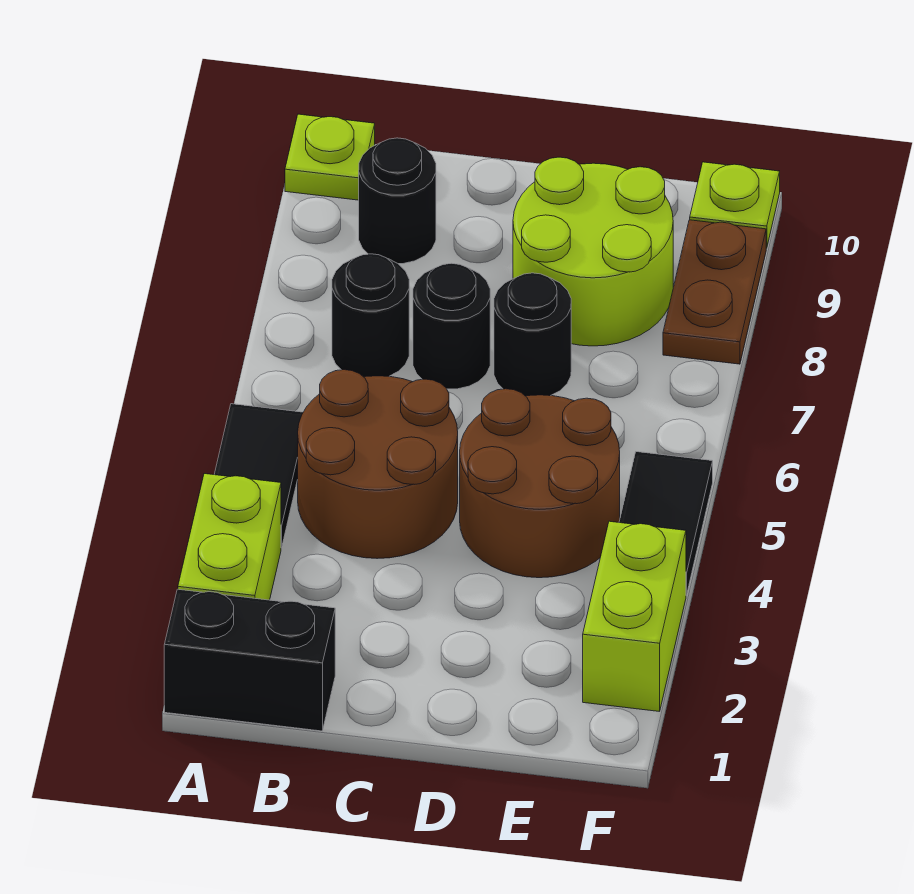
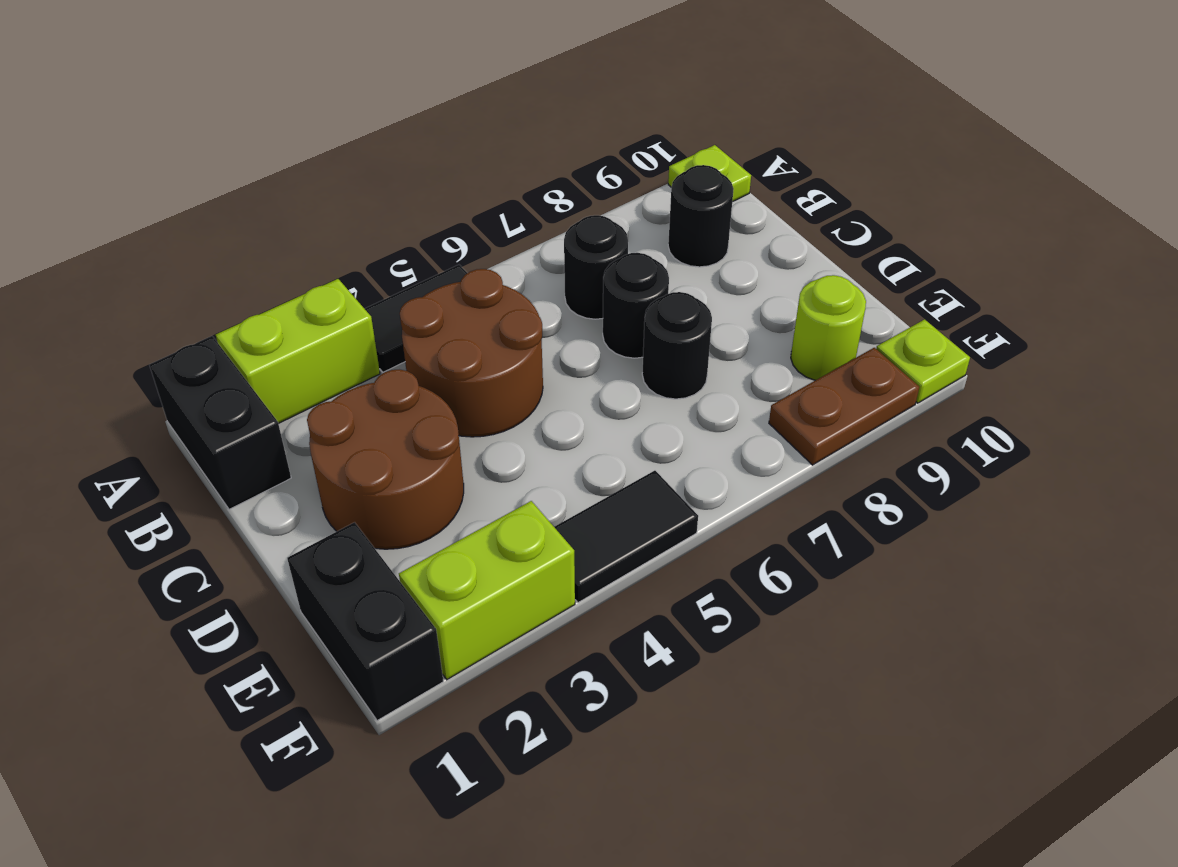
brown 2x2 round brick [460,389,620,578] -> brown 2x2 round brick moved to [307,370,464,549]
lime 2x2 round brick [513,157,673,346] -> lime 1x1 round brick [791,275,866,380]
none -> black 1x2 brick [287,522,443,721]

